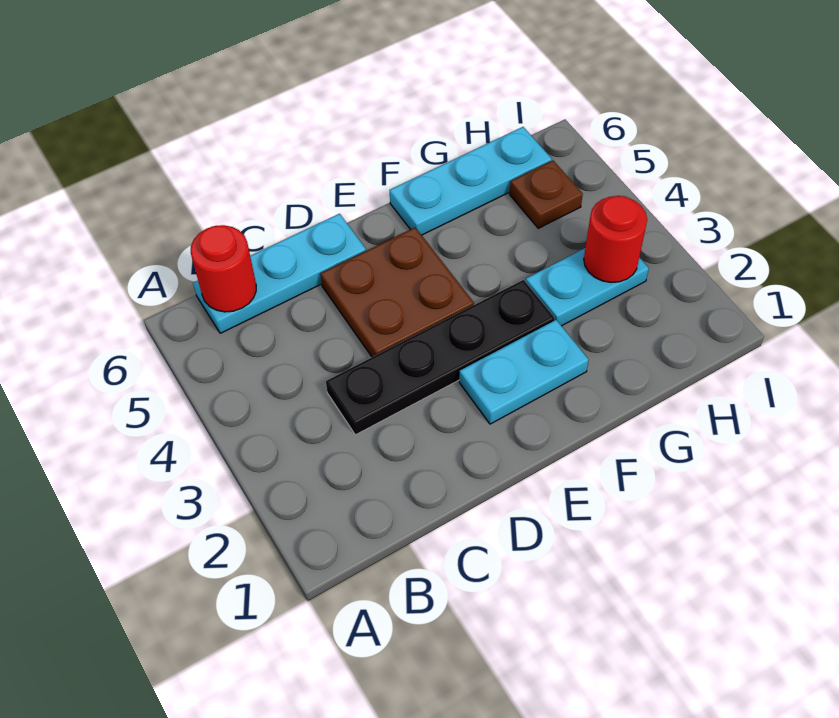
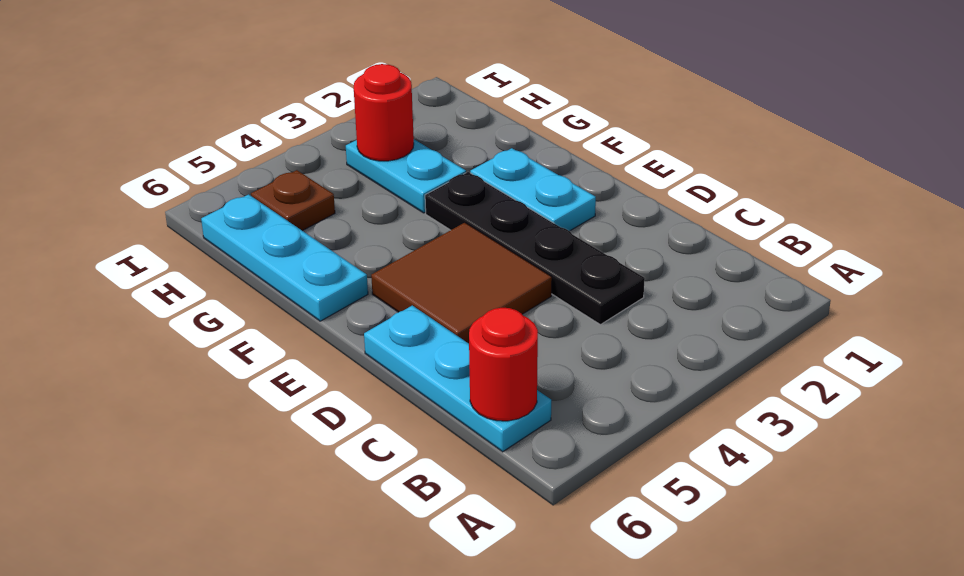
brown 2x2 plate [320,227,474,357] -> brown 2x2 tile [371,223,552,343]

